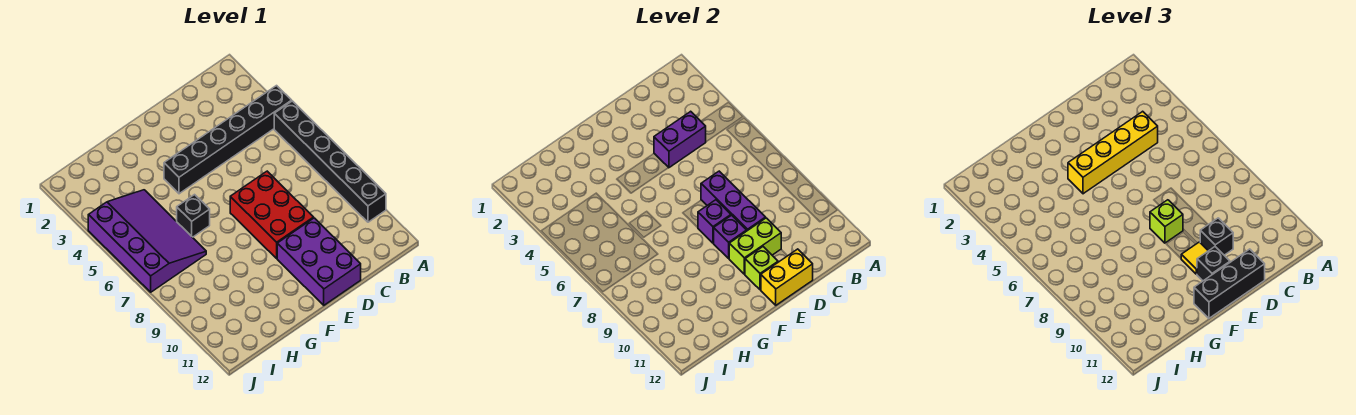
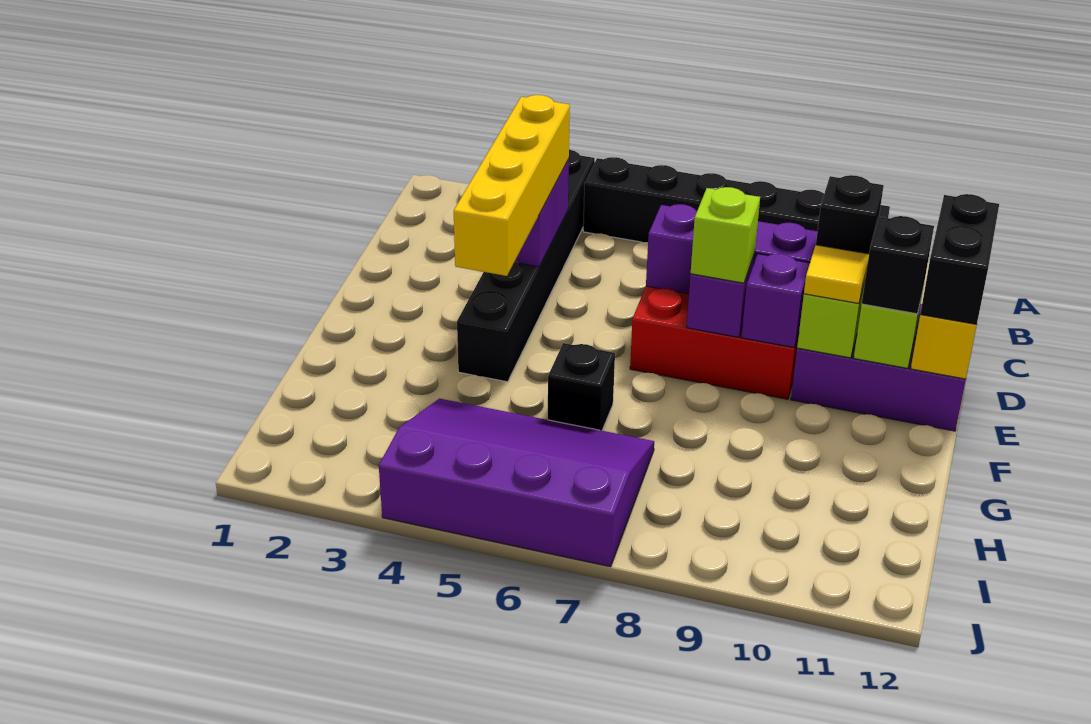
black 1x3 brick [1194,249,1265,318] -> black 1x2 brick [920,194,999,324]

